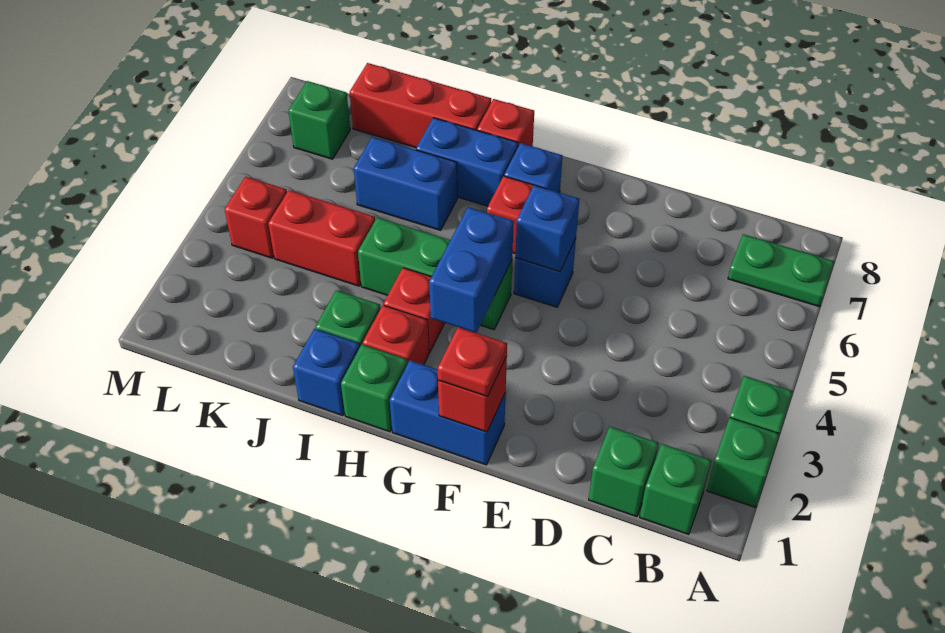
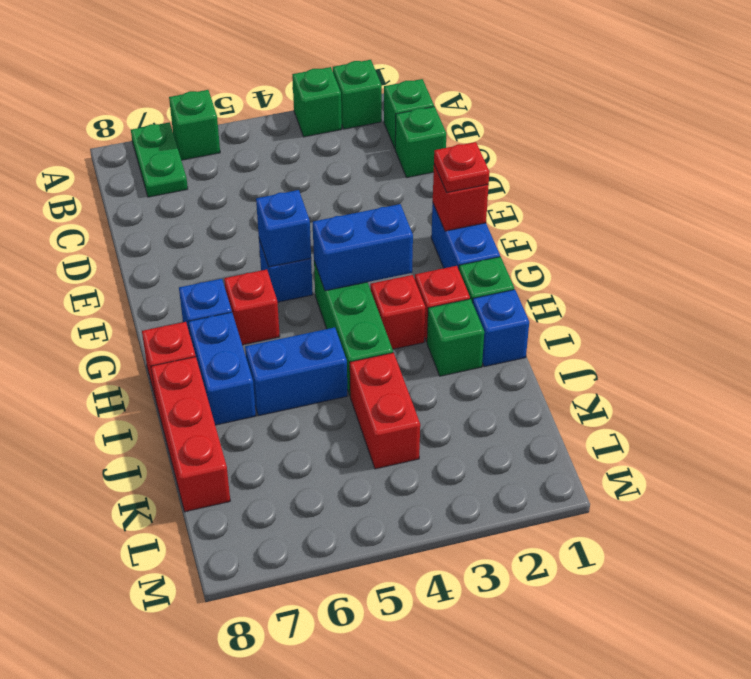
blue 1x2 brick [354,137,457,230] -> blue 1x2 brick turned to [245,327,347,416]
red 1x1 brick [224,177,287,258] -> none
green 1x1 brick [288,81,350,159] -> green 1x1 brick moved to [169,90,220,160]

